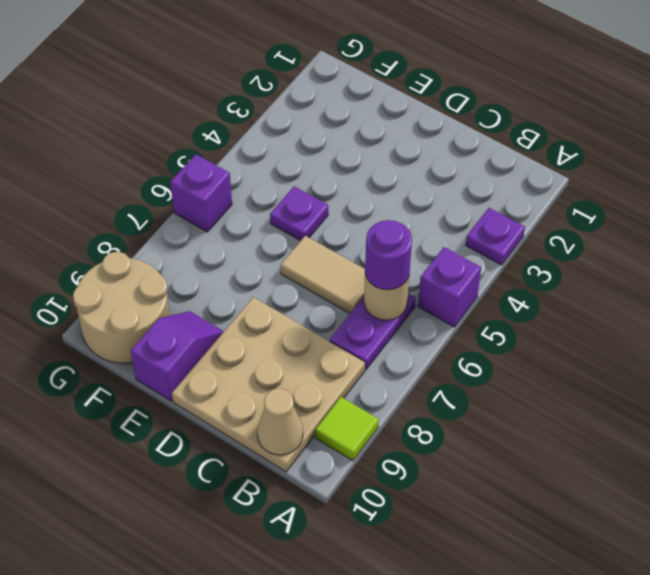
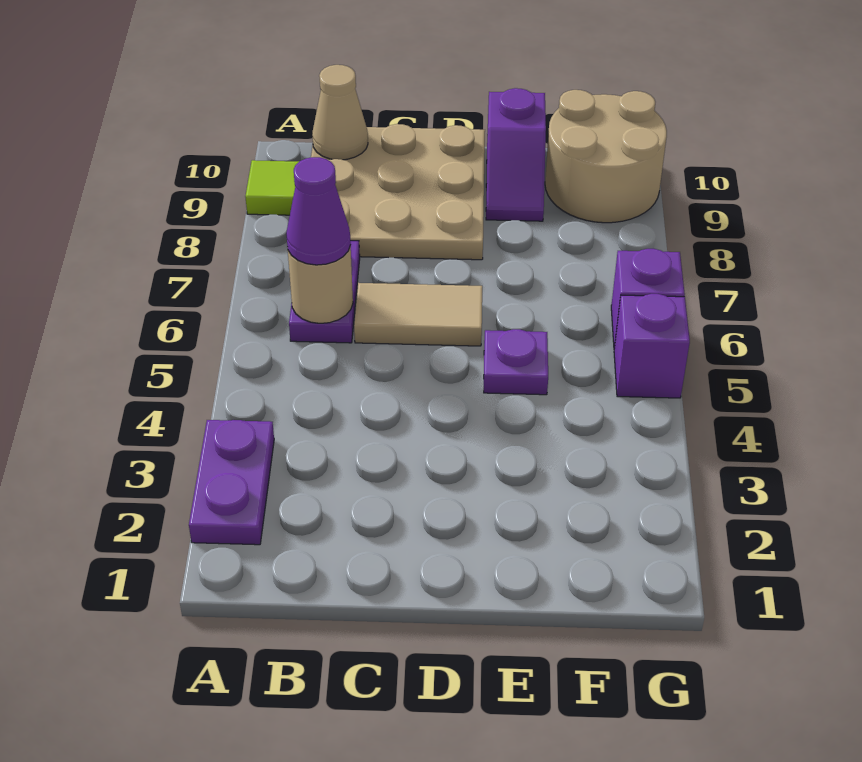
purple 1x1 plate [466,208,525,265] -> purple 1x2 plate [189,420,274,545]
purple 1x1 brick [418,247,481,327] -> purple 1x1 brick moved to [614,294,690,398]
purple 1x1 round brick [365,220,412,290] -> purple 1x1 cone [286,157,351,265]

